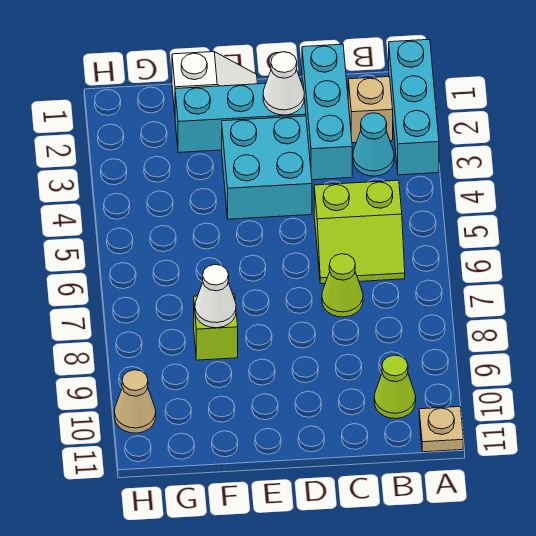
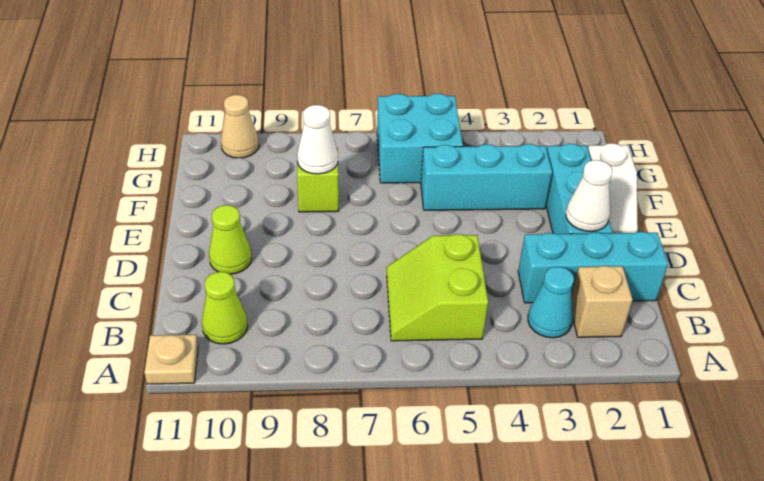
cyan 1x3 brick [389,39,439,175] -> cyan 1x3 brick moved to [421,144,552,210]
lime 1x1 cone [322,254,363,317] -> lime 1x1 cone moved to [209,205,252,274]
cyan 2x2 brick [222,116,312,219] -> cyan 2x2 brick moved to [377,93,463,183]

